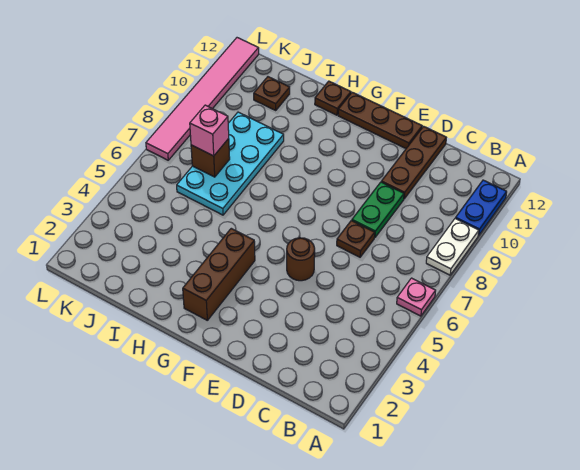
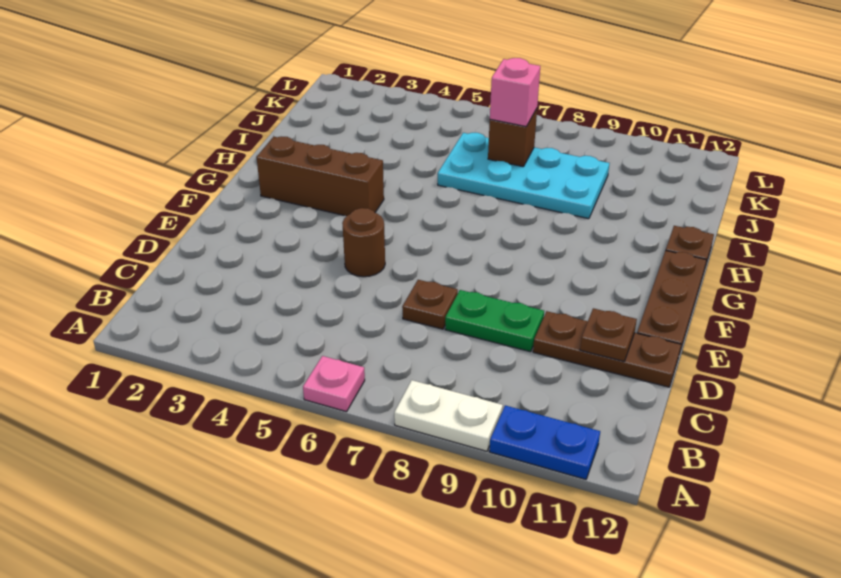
brown 1x1 plate [254,77,290,110] -> brown 1x1 plate moved to [580,308,637,361]
pink 1x6 tile [146,38,259,160] -> none

